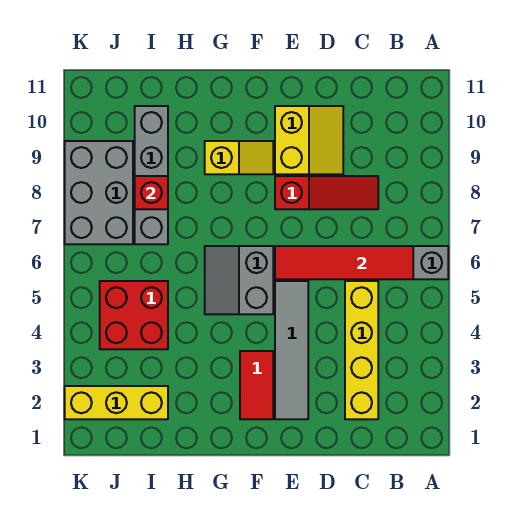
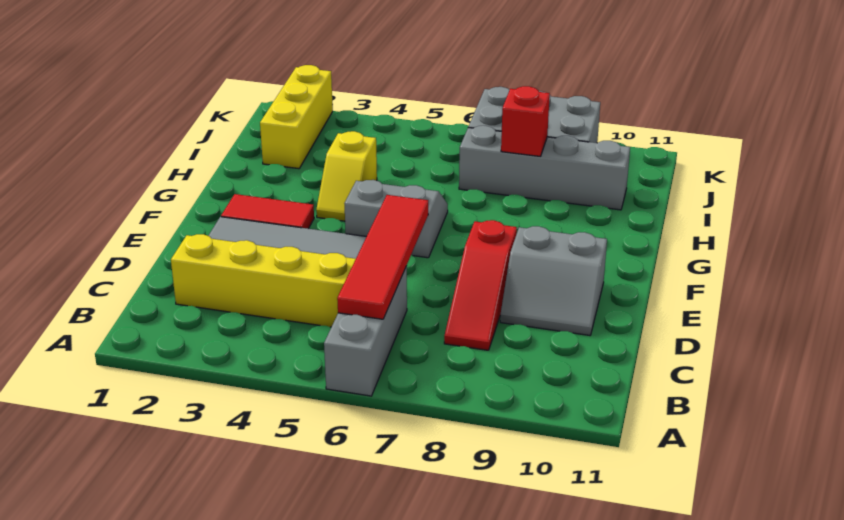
yellow 2x2 slope [275,106,343,174] -> grey 2x2 slope [500,226,607,335]
yellow 1x2 slope [205,141,273,174] -> yellow 1x2 slope moved to [316,131,377,221]
red 2x2 brick [100,281,168,349] -> none

